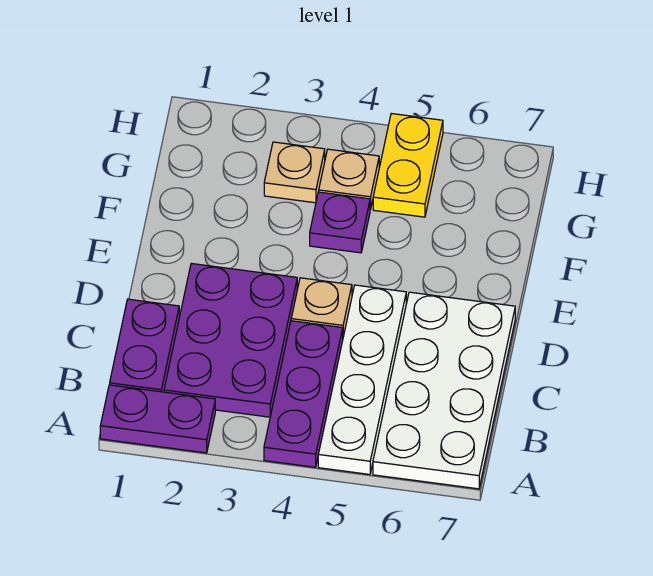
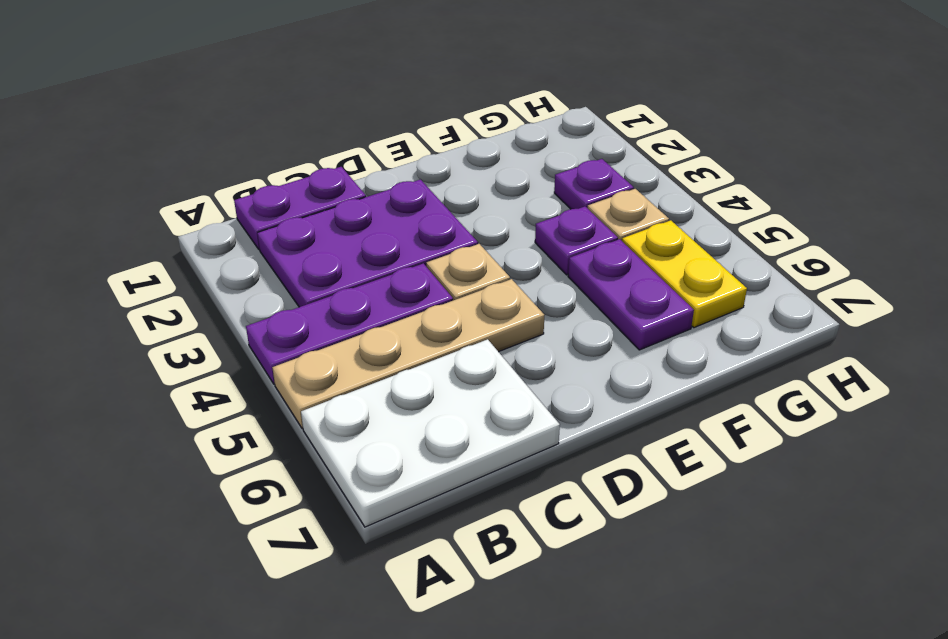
purple 1x2 plate [100,385,215,453] -> purple 1x2 plate moved to [568,239,694,350]
white 1x4 plate [318,285,406,474] -> tan 1x4 plate [272,279,545,428]
white 2x4 plate [373,292,515,489] -> white 2x3 plate [301,339,560,527]
tan 1x1 plate [264,142,325,203] -> purple 1x1 plate [554,159,634,209]
yellow 1x2 plate [373,114,443,217] -> yellow 1x2 plate turned to [622,220,747,328]

